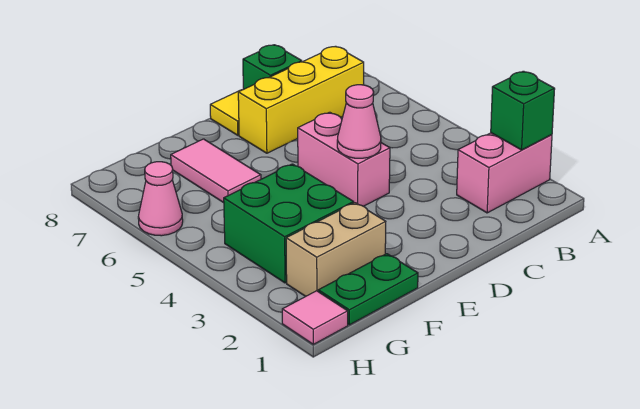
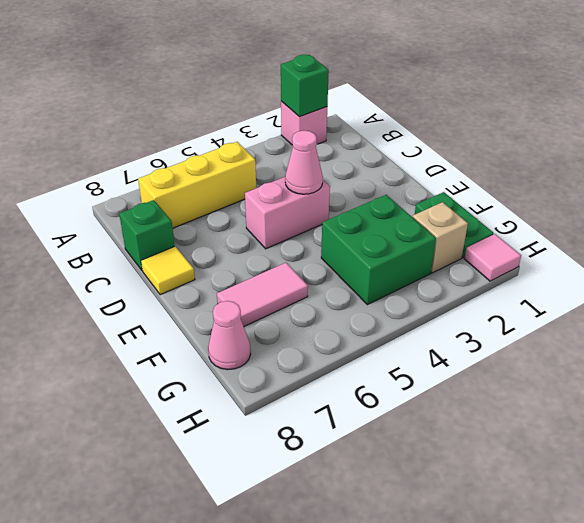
pink 1x2 brick [457,133,552,213] -> pink 1x1 brick [281,101,327,145]
yellow 1x3 brick [238,46,364,153] -> yellow 1x3 brick turned to [138,142,256,228]
tan 1x2 brick [286,203,386,296] -> tan 1x1 brick [413,202,468,273]
pink 1x1 cone [138,162,183,236] -> pink 1x1 cone moved to [208,301,251,370]

